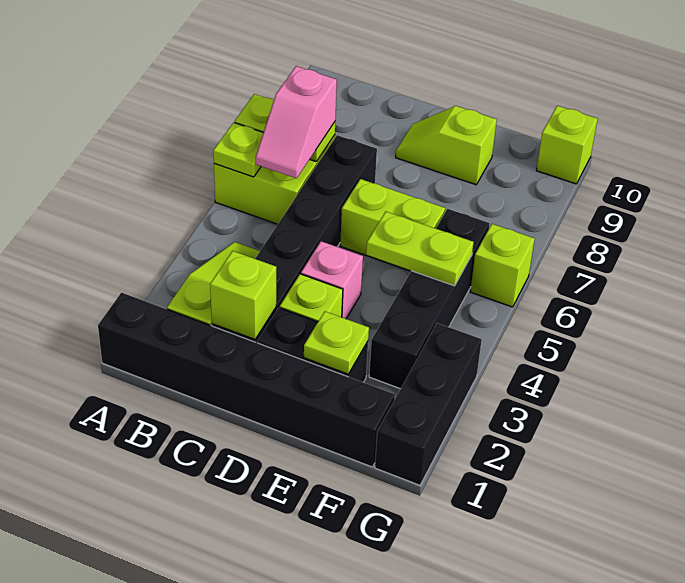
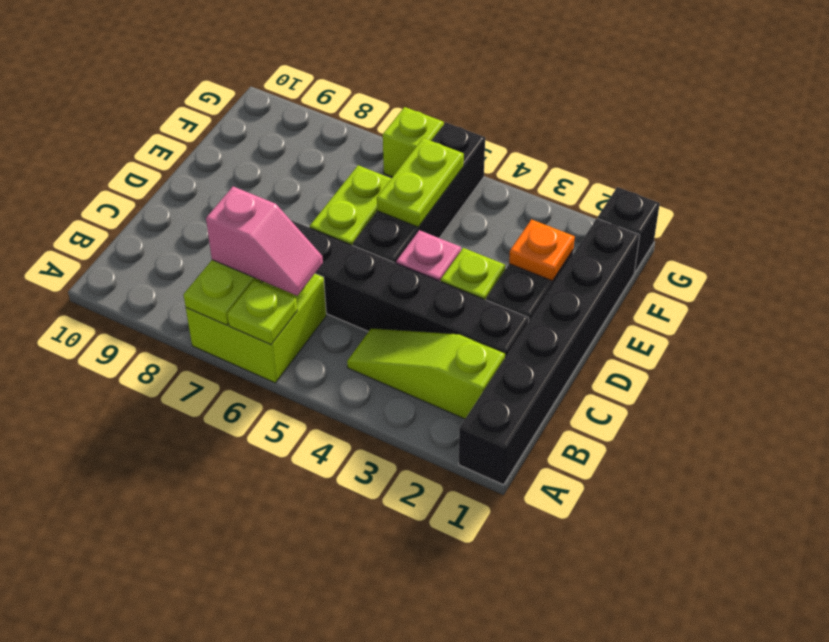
lime 1x1 brick [210,251,276,340] -> none
lime 1x2 slope [396,106,497,185] -> none
lime 1x1 plate [304,311,369,374] -> orange 1x1 plate [509,219,575,281]
black 1x4 brick [369,209,490,389] -> black 1x4 brick turned to [353,123,485,263]
black 1x3 brick [375,323,482,485] -> black 1x1 brick [598,187,660,272]
lime 1x1 brick [536,106,597,184] -> none

